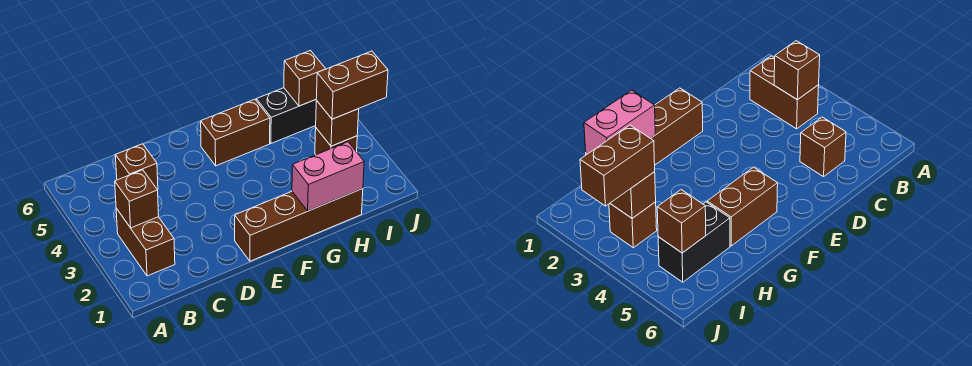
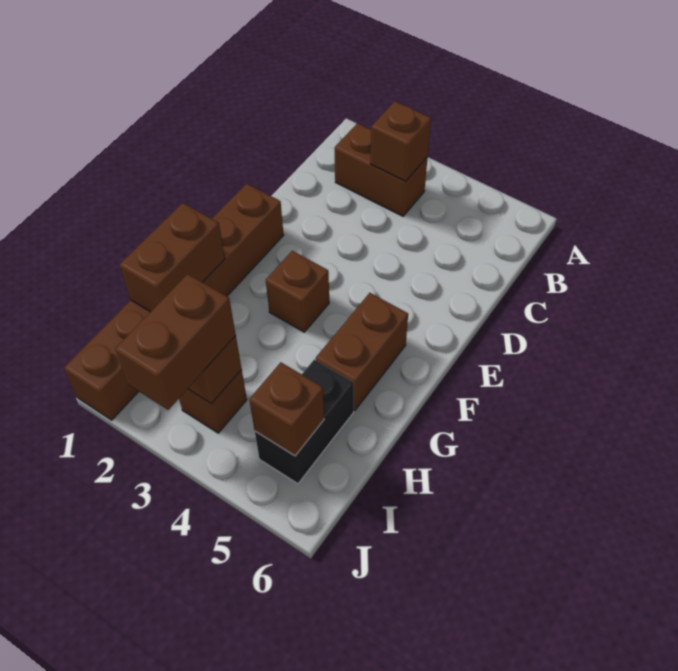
brown 1x1 brick [115,144,158,189] -> brown 1x1 brick moved to [266,251,329,332]
brown 1x4 brick [235,189,363,261] -> brown 1x6 brick [64,184,284,420]
pink 1x2 brick [292,142,364,211] -> brown 1x2 brick [120,203,225,312]

